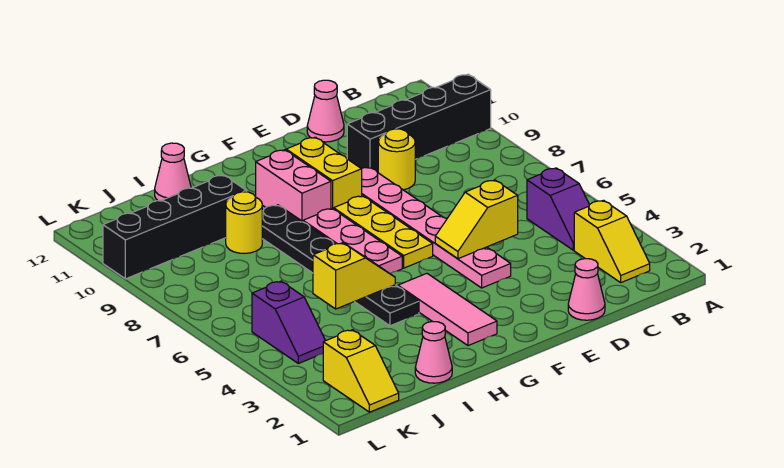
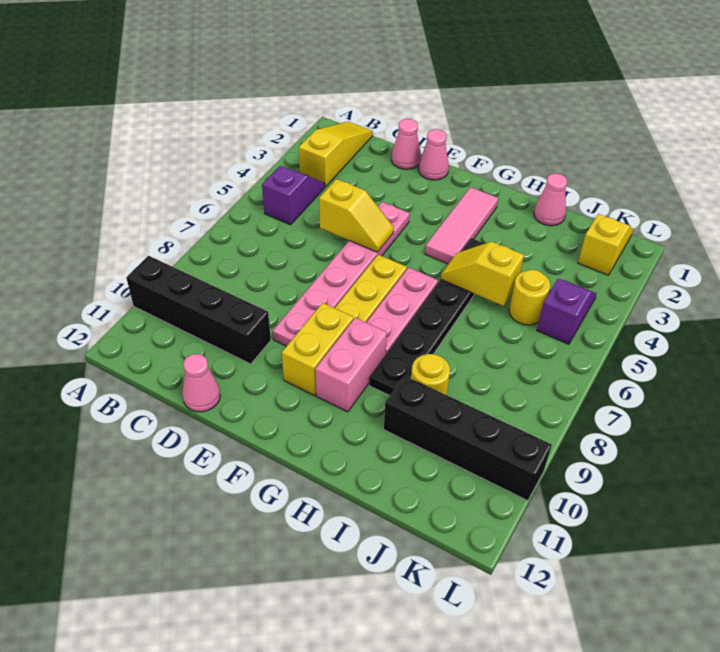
yellow 1x2 slope [574,200,650,283] -> yellow 1x3 slope [299,121,373,187]
yellow 1x1 round brick [378,129,415,190] -> yellow 1x1 round brick moved to [509,270,550,325]
pink 1x1 cone [155,143,191,201] -> pink 1x1 cone moved to [419,129,449,180]

